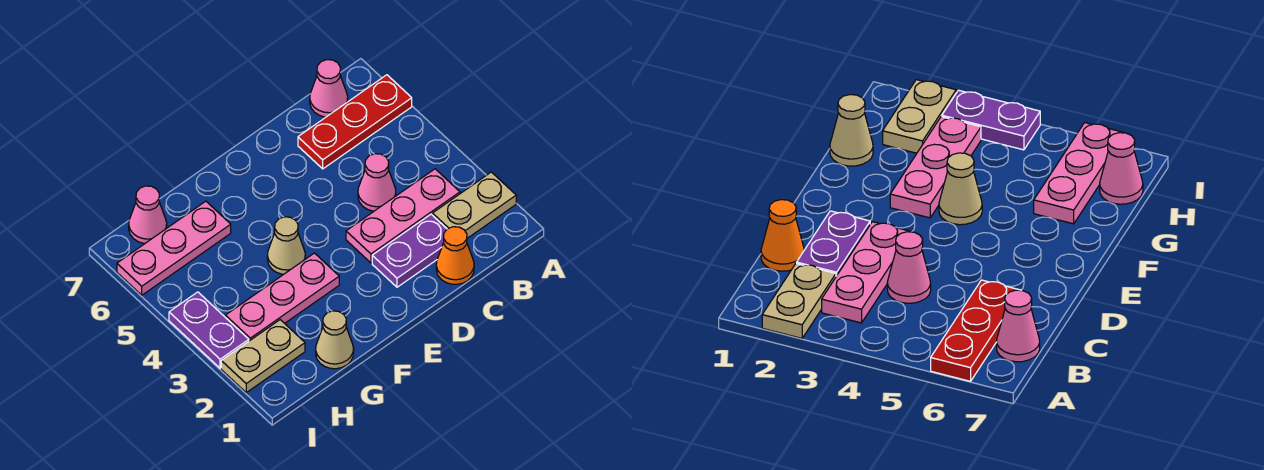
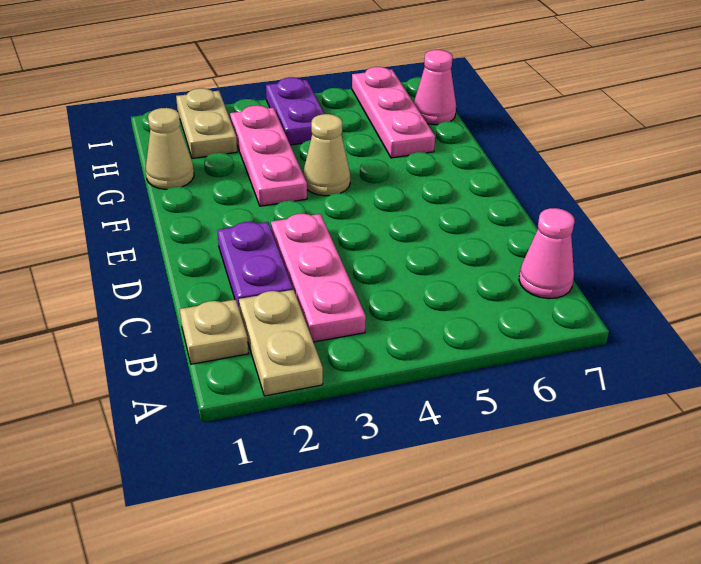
red 1x3 plate [298,75,412,169] -> none
none -> tan 1x1 plate [180,299,248,364]
orange 1x1 cone [436,227,474,284] -> none
pink 1x1 cone [358,154,396,211] -> none
purple 1x2 plate [169,292,249,368] -> purple 1x2 plate turned to [266,77,325,145]

